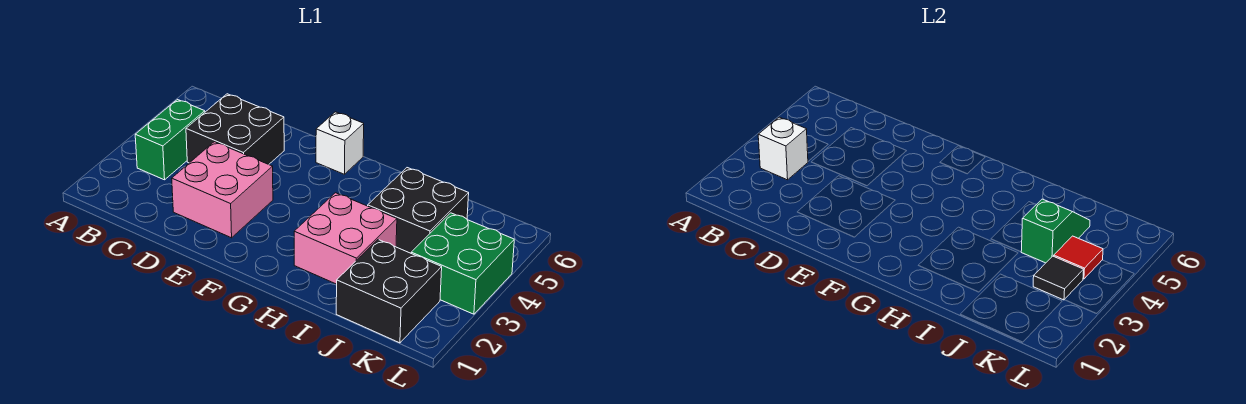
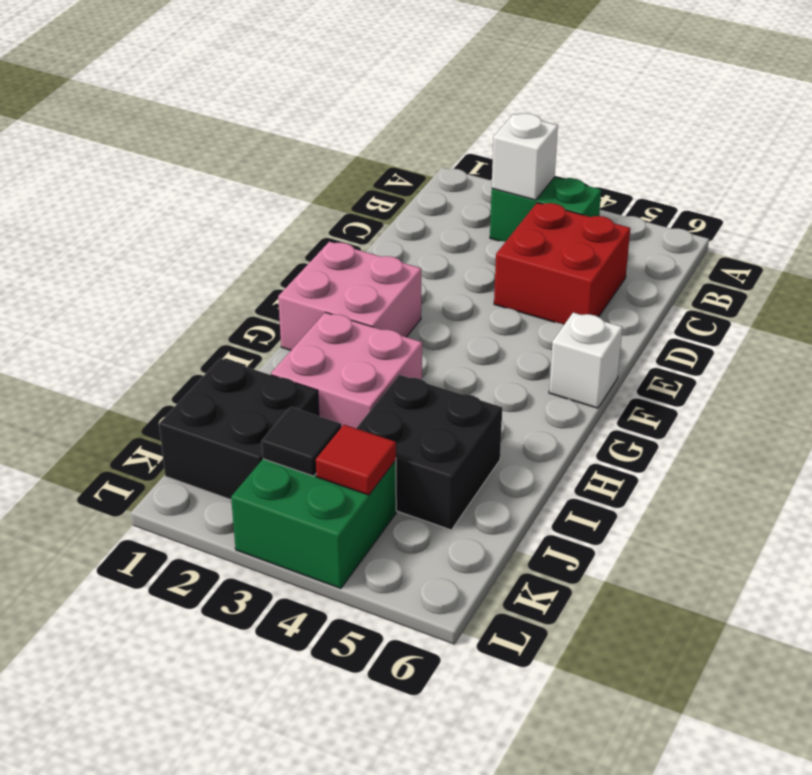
black 2x2 brick [186,94,284,164] -> red 2x2 brick [494,203,630,324]
pink 2x2 brick [172,142,273,238] -> pink 2x2 brick moved to [278,242,421,350]
green 1x2 slope [1021,199,1090,263] -> none

